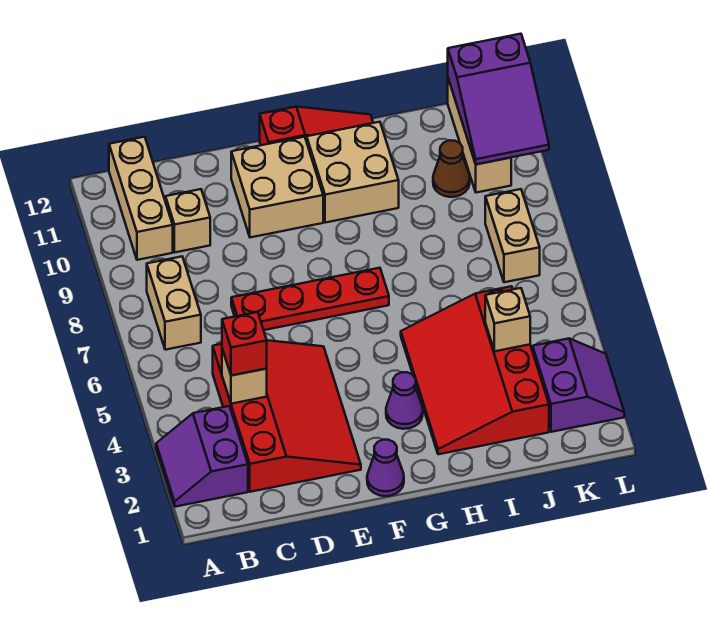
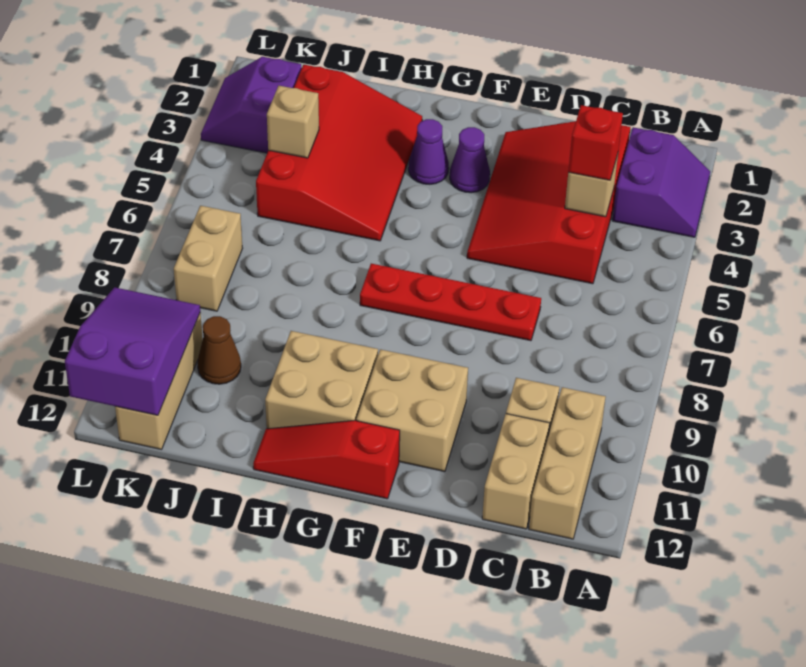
tan 1x2 brick [147,257,201,350] -> tan 1x2 brick moved to [482,414,550,529]
purple 1x1 cone [367,440,404,496] -> purple 1x1 cone moved to [450,127,490,193]

